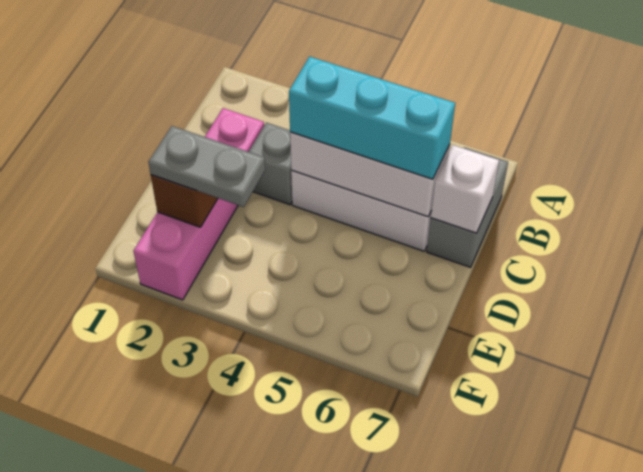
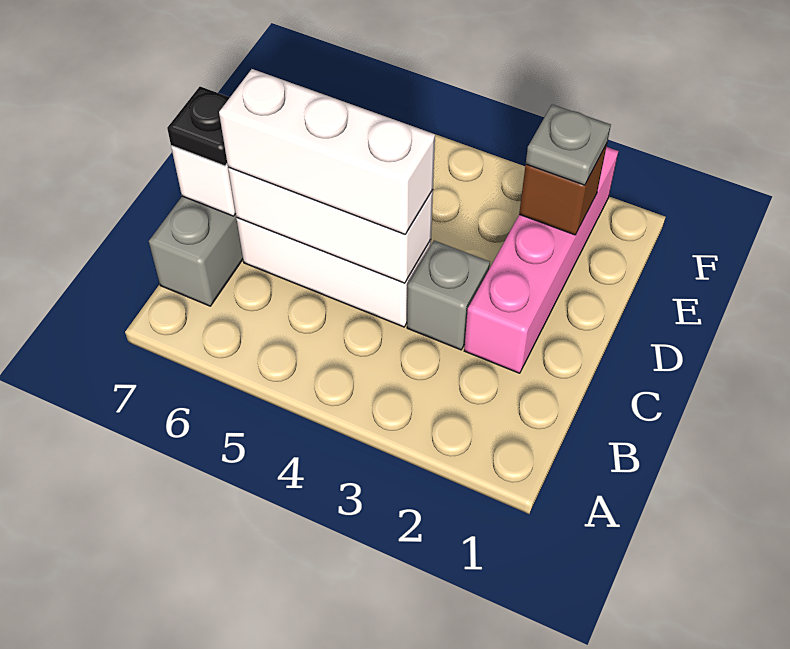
cyan 1x3 brick [289,57,455,179] -> white 1x3 brick [219,69,435,234]
none -> black 1x1 plate [167,87,230,166]
grey 1x2 plate [148,126,265,207] -> grey 1x1 plate [526,104,611,185]

